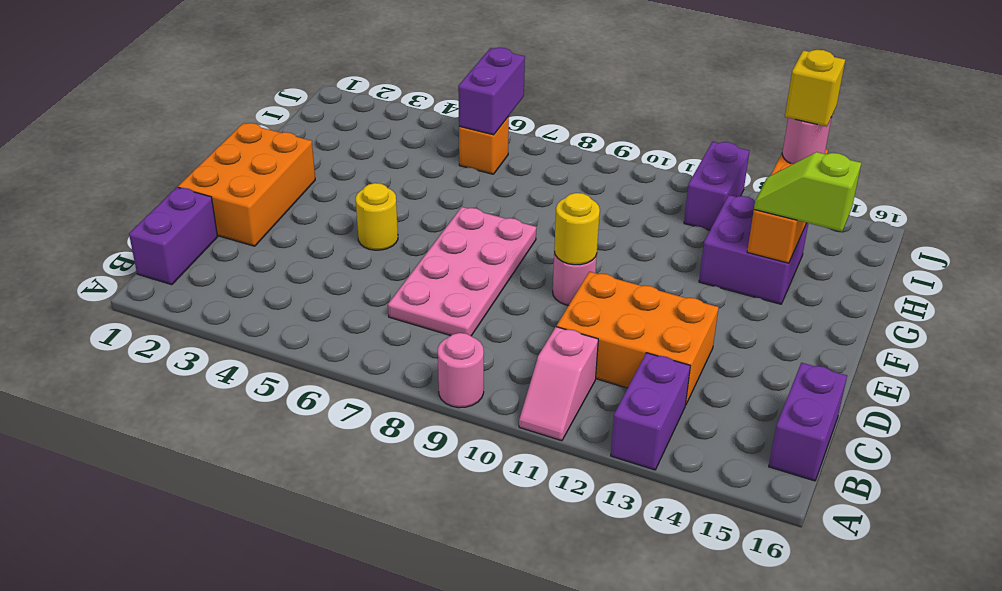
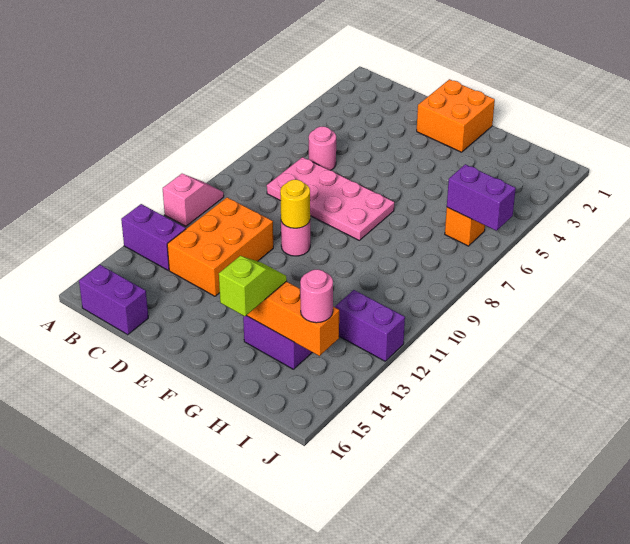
pink 1x1 round brick [438,333,484,408] -> pink 1x1 round brick moved to [309,126,336,170]
pink 1x2 slope [519,327,598,441] -> pink 1x2 slope turned to [163,174,224,226]
purple 1x2 brick [129,187,217,285] -> none
orange 2x3 brick [178,123,315,246] -> orange 2x2 brick [417,79,495,152]
yellow 1x1 round brick [356,183,398,250] -> none
yellow 1x1 brick [785,50,845,127] -> none

